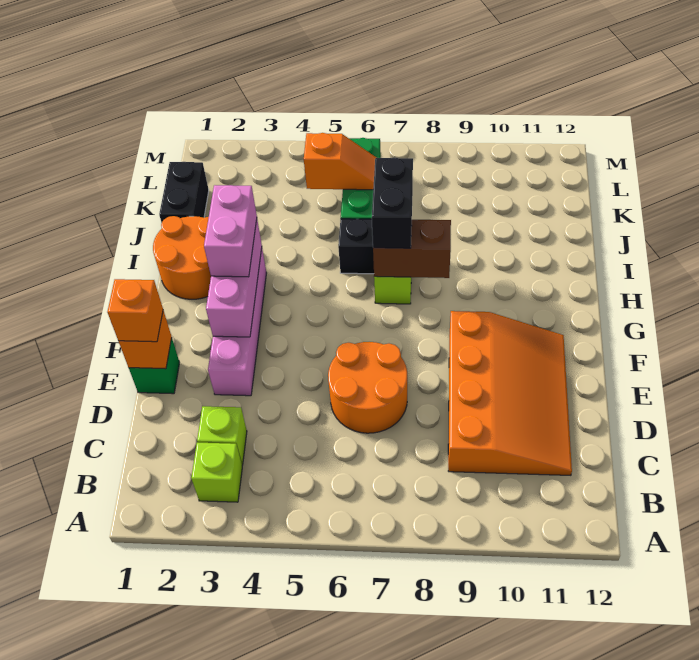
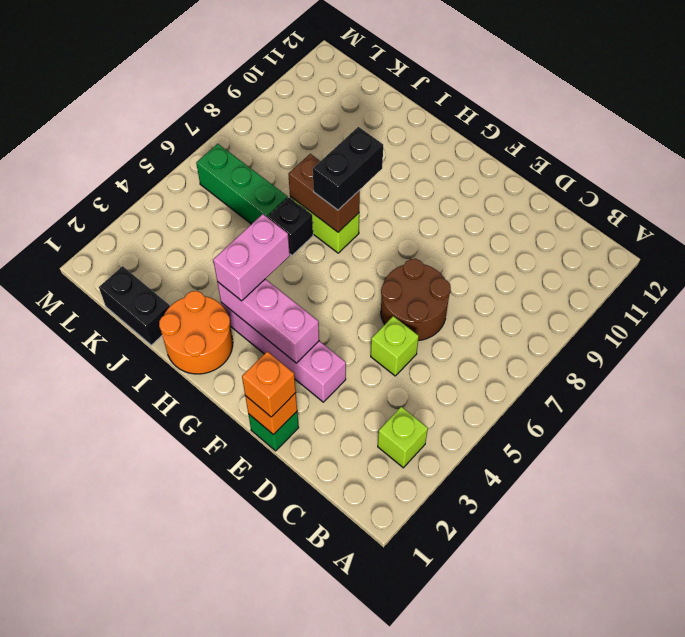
lime 1x1 brick [197,406,247,465] -> lime 1x1 brick moved to [371,316,419,376]
orange 3x4 slope [448,311,572,475] -> none
orange 2x2 round brick [328,342,407,433] -> brown 2x2 round brick [381,259,451,341]
pink 1x2 brick [204,185,257,277] -> pink 1x2 brick turned to [213,214,290,301]
brown 1x2 brick [373,220,451,278] -> brown 1x2 brick turned to [288,154,360,232]
black 1x2 brick [372,157,413,248] -> black 1x2 brick turned to [313,127,383,210]
orange 1x2 slope [304,133,377,190] -> none

